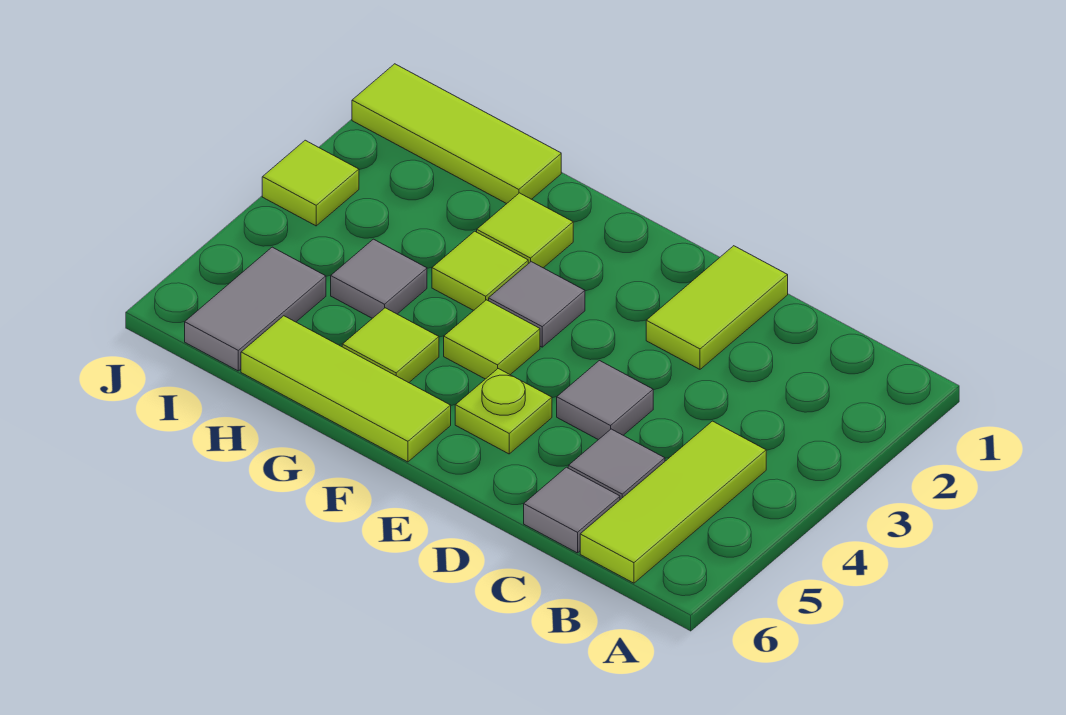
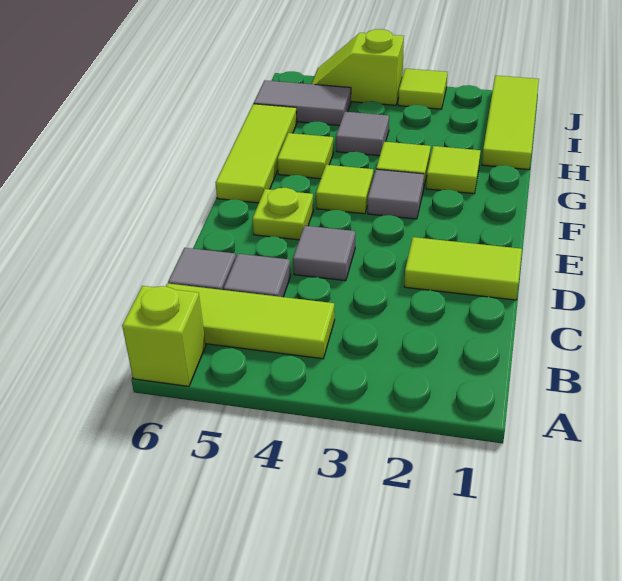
none -> lime 1x1 brick [122,286,206,386]
none -> lime 1x2 slope [312,29,404,105]

